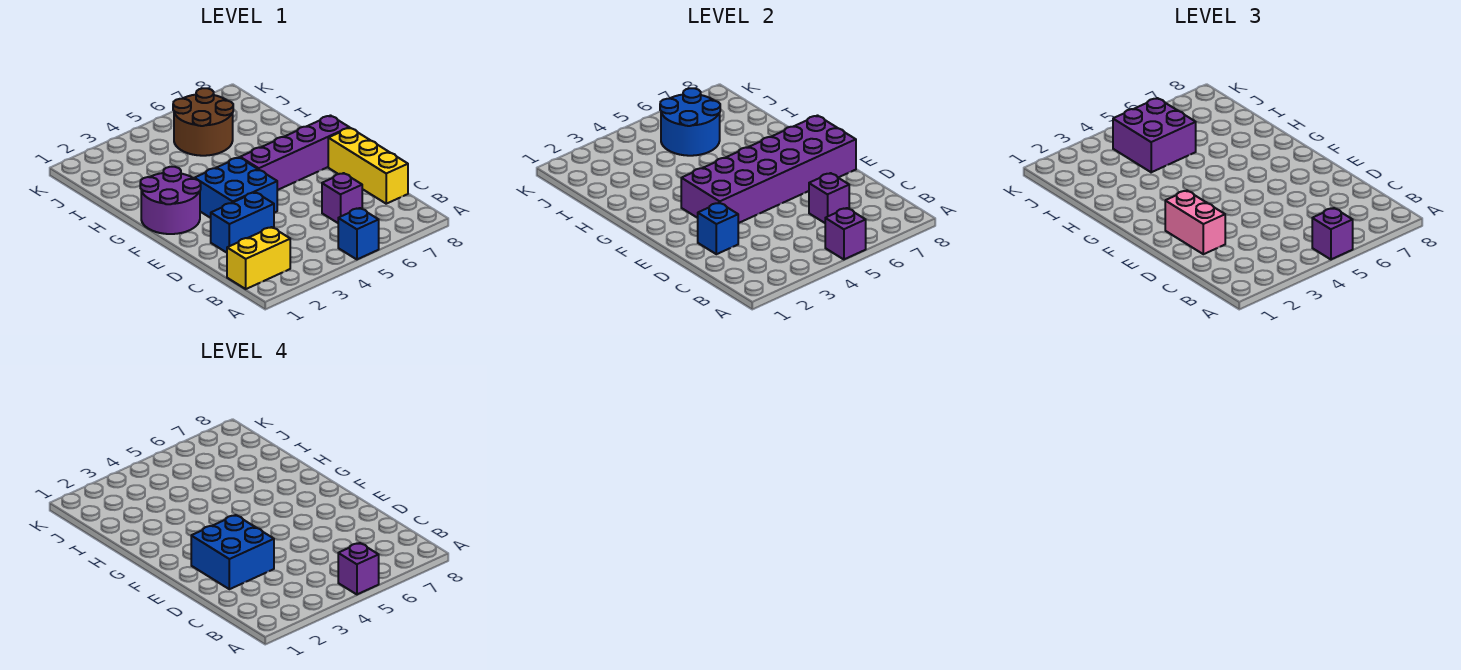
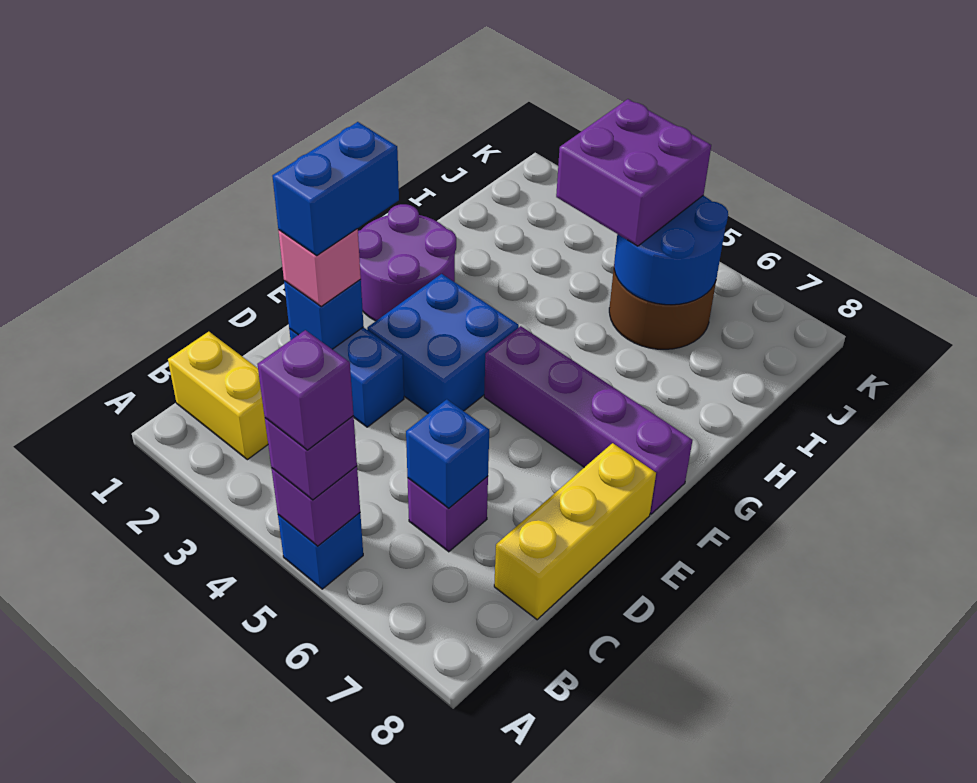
purple 1x1 brick [809,173,849,223] -> blue 1x1 brick [406,399,489,508]
pink 1x2 brick [1165,191,1225,254] -> pink 1x1 brick [278,229,361,307]
blue 2x2 brick [191,515,274,589] -> blue 1x2 brick [272,122,399,255]
purple 2x6 brick [681,116,856,223] -> none

